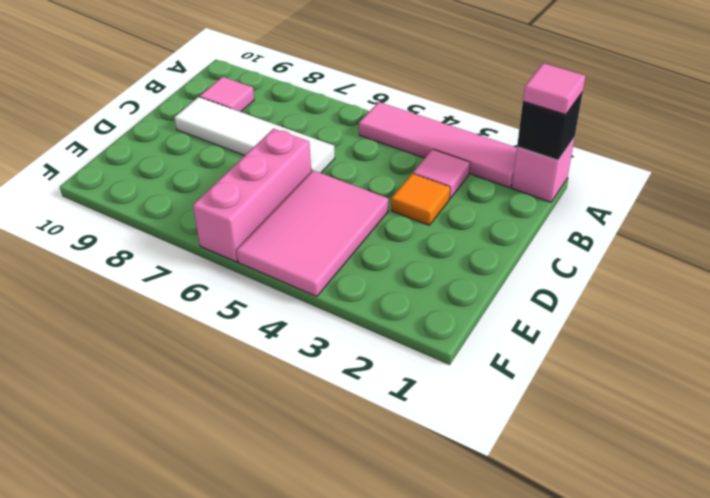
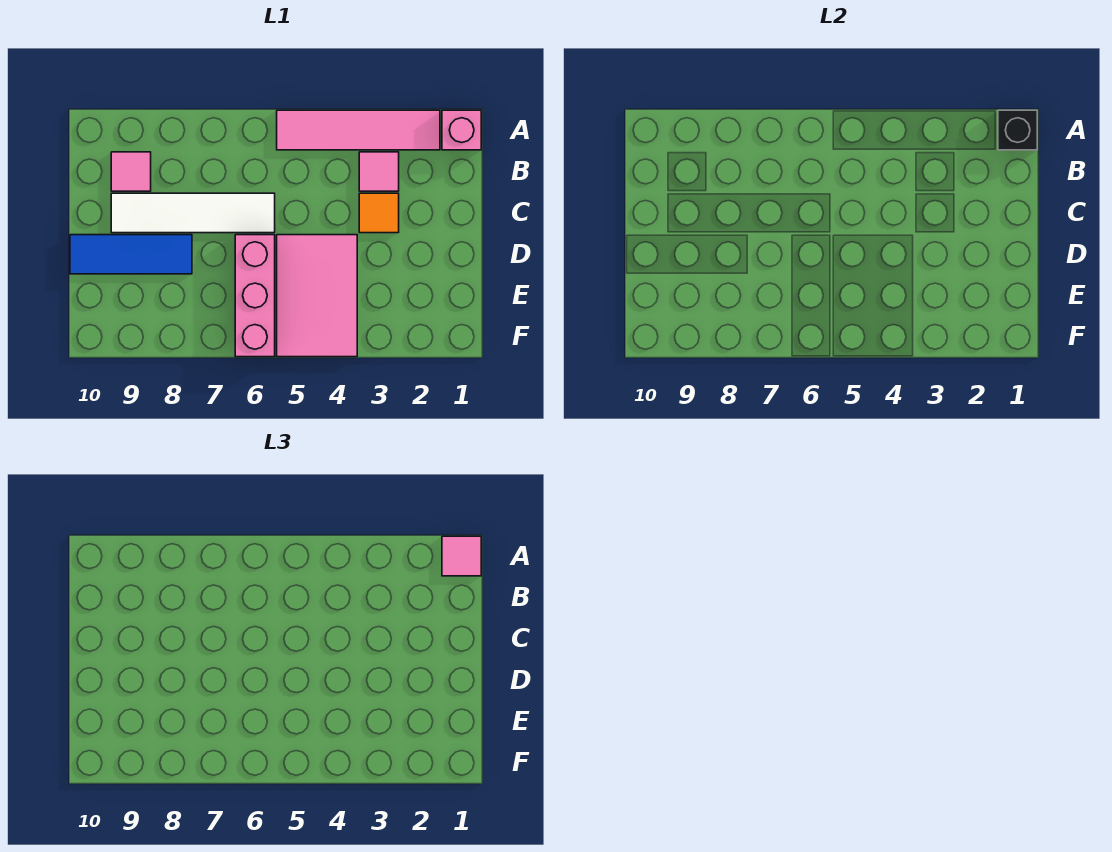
none -> blue 1x3 tile [70,235,192,274]

